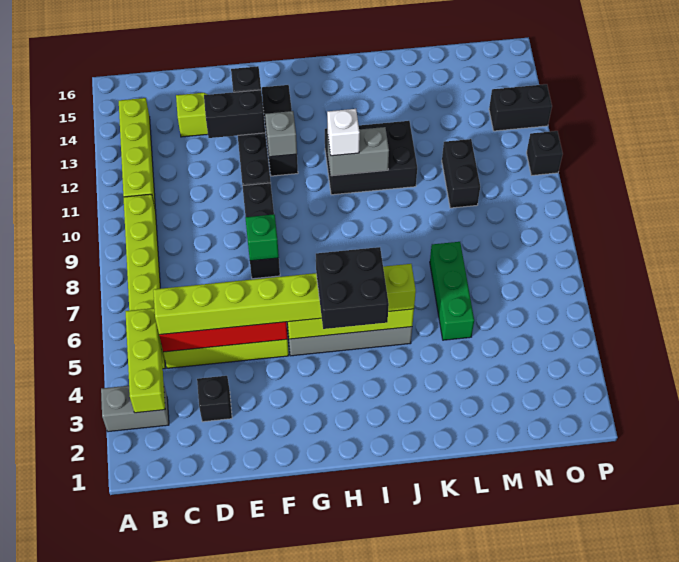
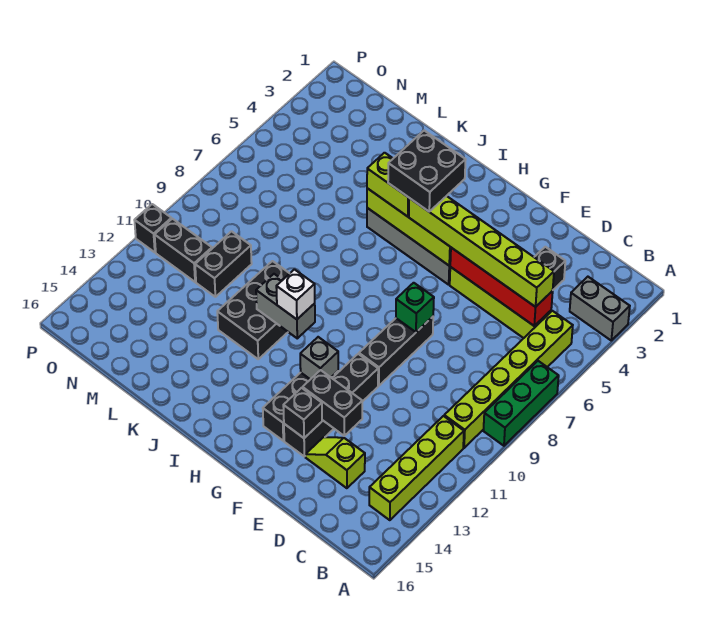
lime 1x3 brick [125,308,165,413] -> none
black 2x3 brick [325,121,417,195] -> black 2x3 brick turned to [217,261,290,359]
green 1x3 brick [430,242,474,340] -> green 1x3 brick moved to [483,361,559,446]
black 1x2 brick [489,84,552,131] -> black 1x2 brick moved to [155,219,212,282]

